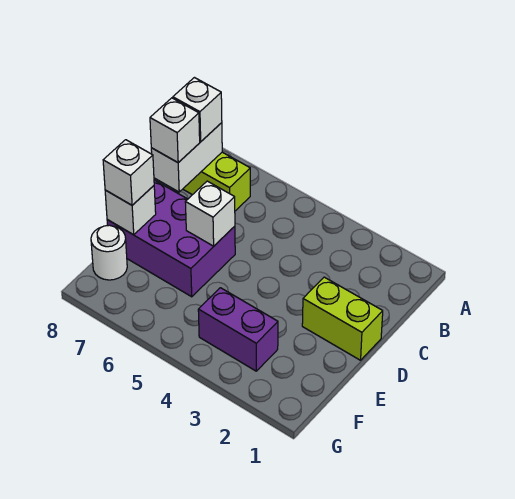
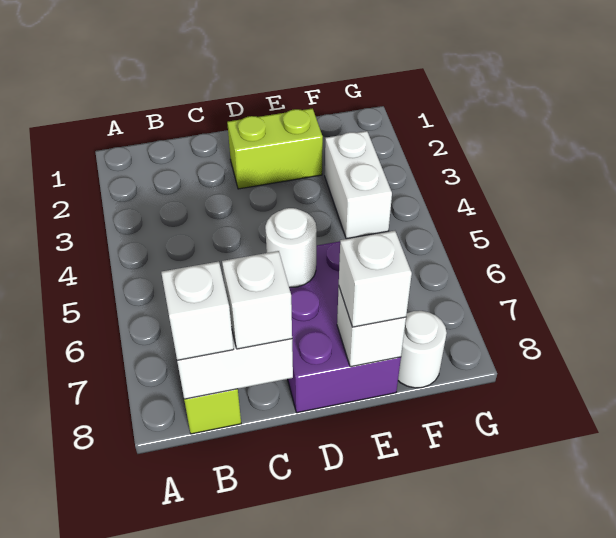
lime 1x2 brick [302,277,383,360] -> lime 1x2 brick turned to [227,108,323,189]
white 1x1 brick [185,181,235,246] -> white 1x1 round brick [265,208,317,288]
purple 1x2 brick [198,288,278,371] -> white 1x2 brick [325,131,392,239]

